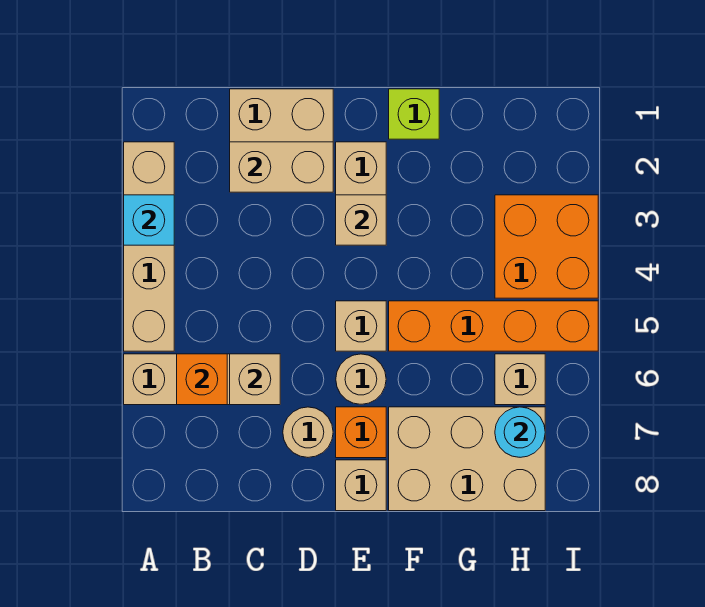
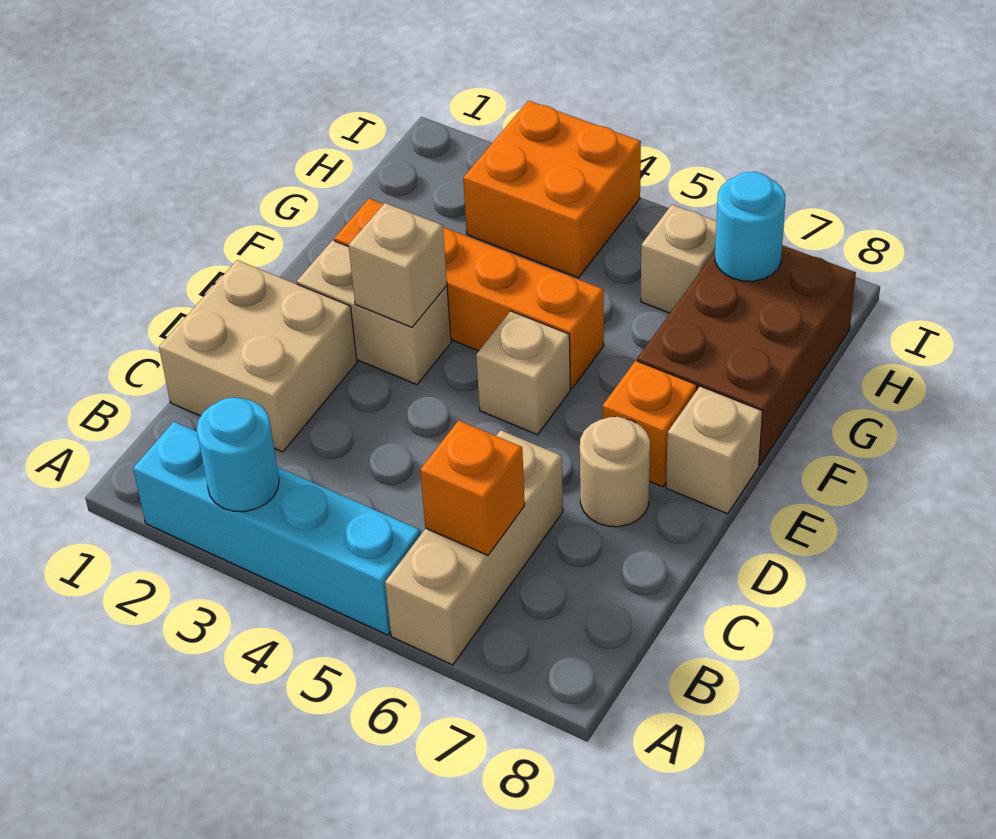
tan 1x4 brick [124,142,174,351] -> cyan 1x4 brick [133,422,421,635]
cyan 1x1 brick [124,195,174,245] -> cyan 1x1 round brick [197,398,279,512]
tan 1x2 brick [230,142,333,192] -> none
tan 1x1 brick [230,354,280,405] -> none
tan 1x1 round brick [336,354,386,404] -> none
lime 1x1 brick [389,89,439,139] -> none
orange 1x4 brick [389,301,598,351] -> orange 1x4 brick turned to [334,199,604,389]
tan 2x3 brick [389,407,545,511] -> brown 2x3 brick [637,245,856,465]

